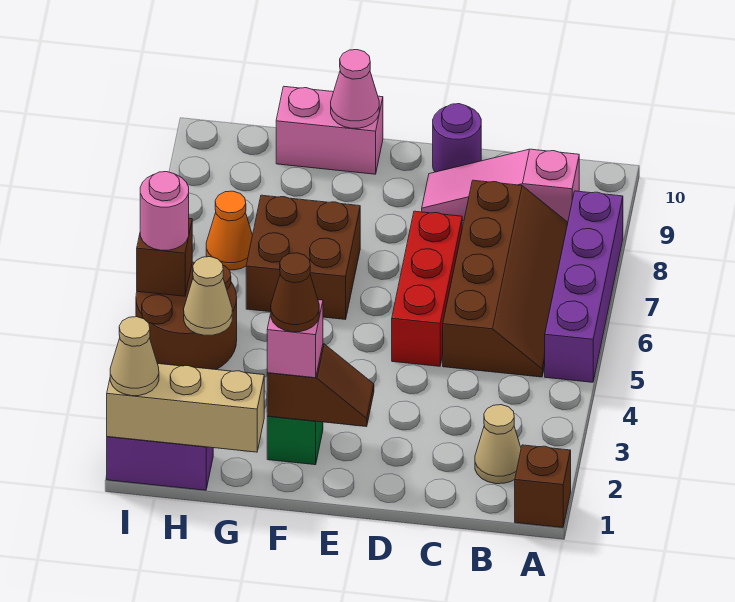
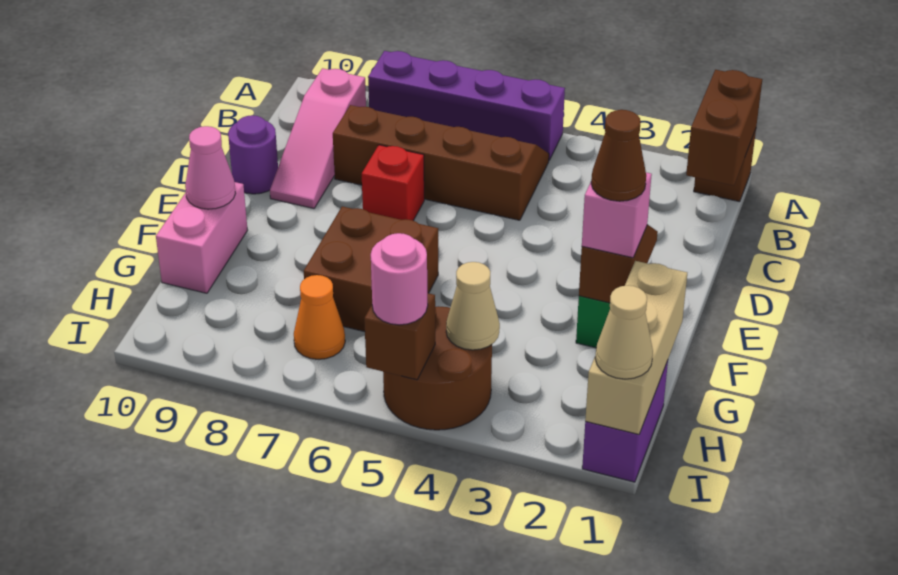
none -> brown 1x2 brick [686,70,762,186]
tan 1x1 cone [475,405,521,484] -> none
red 1x3 brick [392,211,462,366] -> red 1x1 brick [362,145,424,221]

